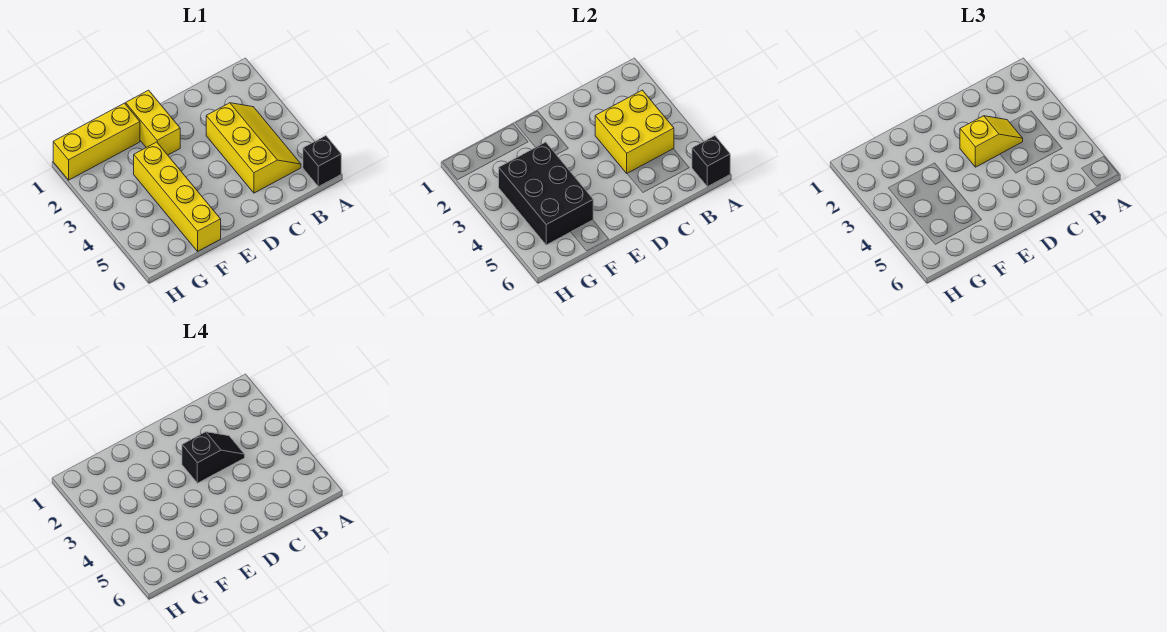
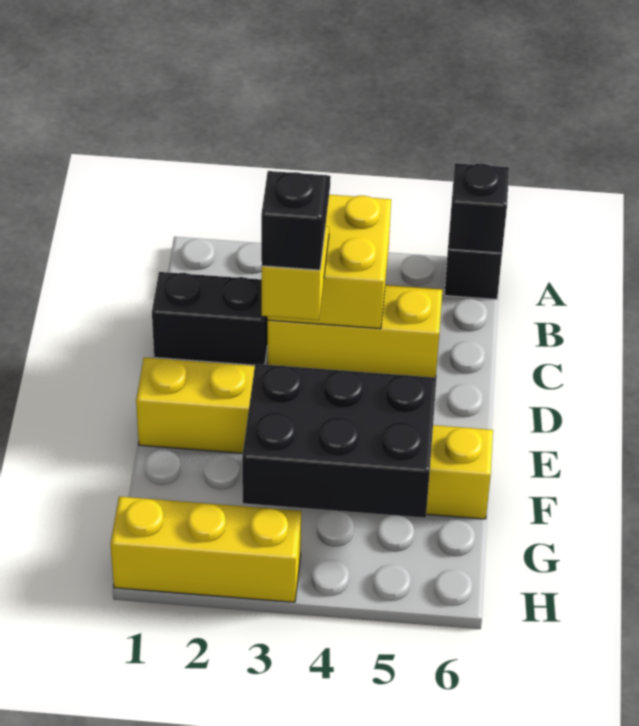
none -> black 1x2 brick [152,272,268,365]
yellow 1x3 brick [53,103,140,180] -> yellow 1x3 brick turned to [111,497,301,602]

